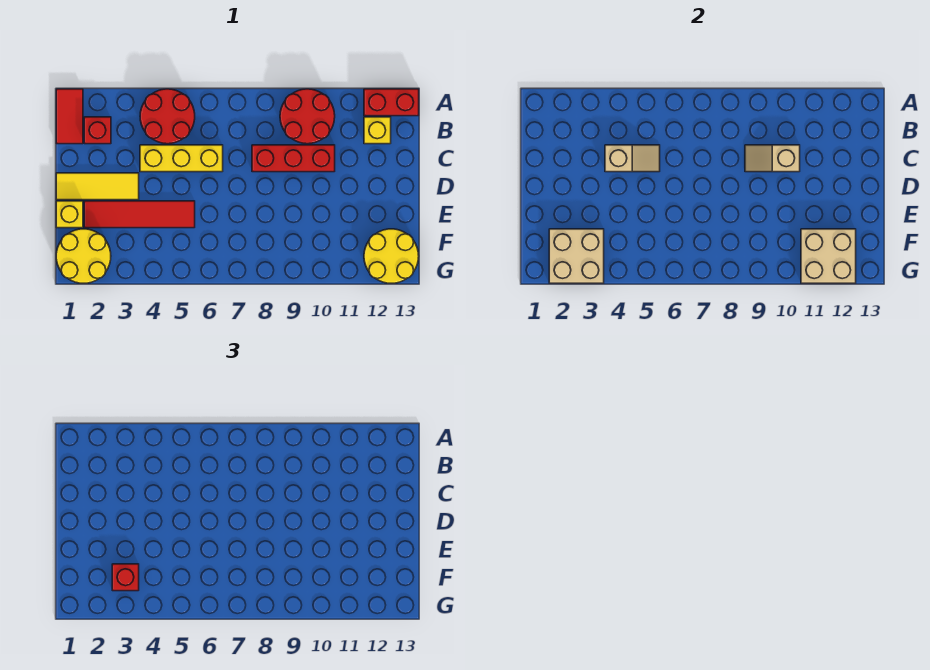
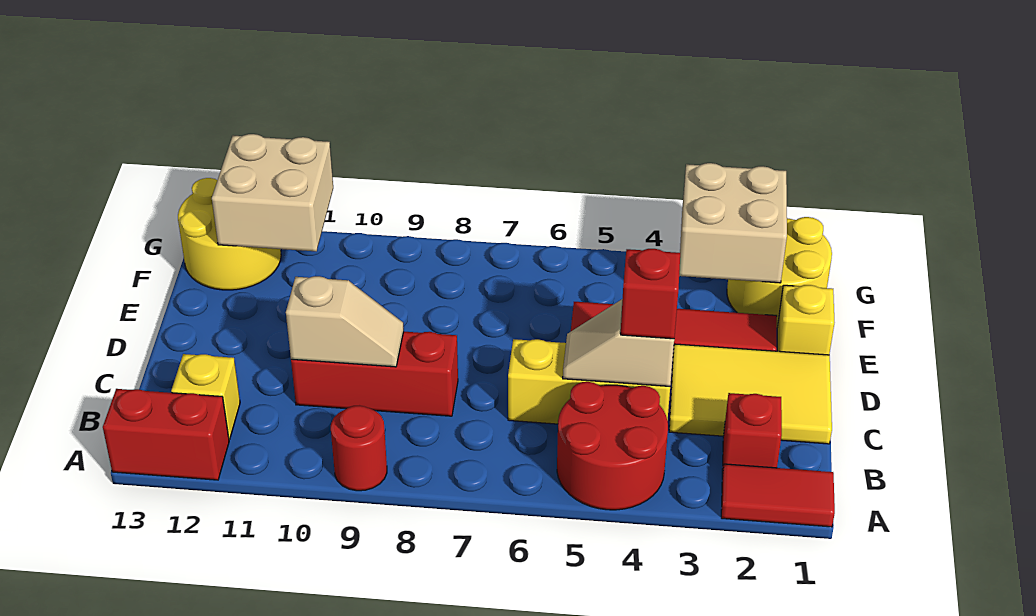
red 1x2 tile [56,89,83,144] -> red 1x2 tile turned to [721,464,835,527]
red 2x2 round brick [280,89,335,144] -> red 1x1 round brick [331,406,387,491]
yellow 1x3 tile [56,173,139,200] -> yellow 2x3 tile [669,344,832,444]
red 1x1 brick [112,564,139,591] -> red 1x1 brick moved to [621,249,680,339]

